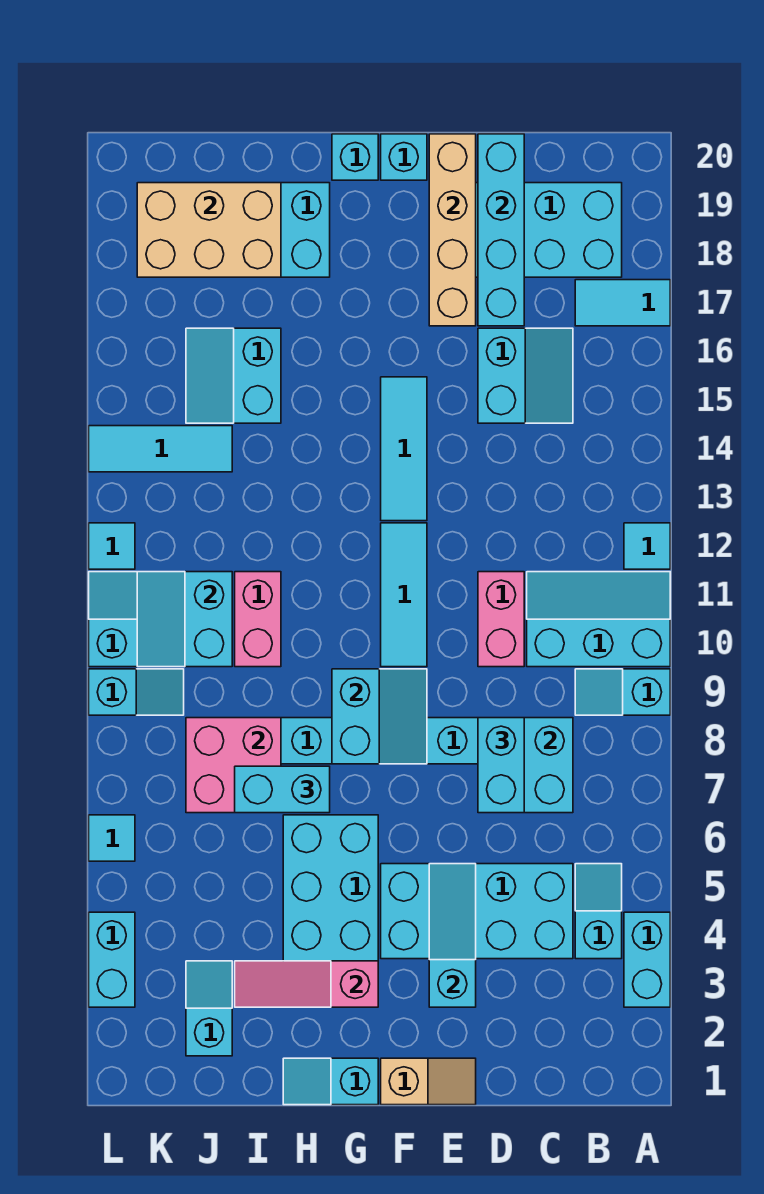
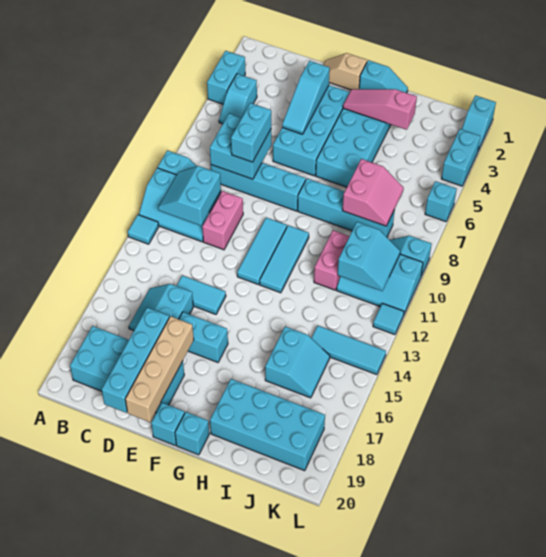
cyan 1x2 tile [575,280,670,326] -> cyan 1x2 tile moved to [177,275,226,314]
cyan 2x4 brick [381,864,573,959] -> cyan 2x4 brick turned to [273,85,350,176]
cyan 2x2 slope [332,669,427,764] -> cyan 2x2 slope moved to [158,166,221,226]
cyan 1x3 tile [381,377,427,521] -> cyan 1x3 tile moved to [260,225,309,293]
pink 1x3 slope [235,961,378,1007] -> pink 1x3 slope turned to [343,89,417,130]
cyan 1x2 brick [235,766,330,813] -> cyan 1x2 brick moved to [179,312,228,362]
pink 2x2 brick [186,718,281,813] -> pink 2x2 slope [342,159,404,226]
tan 2x3 brick [137,183,281,277] -> none
cyan 1x2 slope [186,961,232,1056] -> cyan 1x2 slope moved to [462,95,496,150]
cyan 1x1 tile [89,815,135,861] -> cyan 1x1 brick [425,181,456,222]

